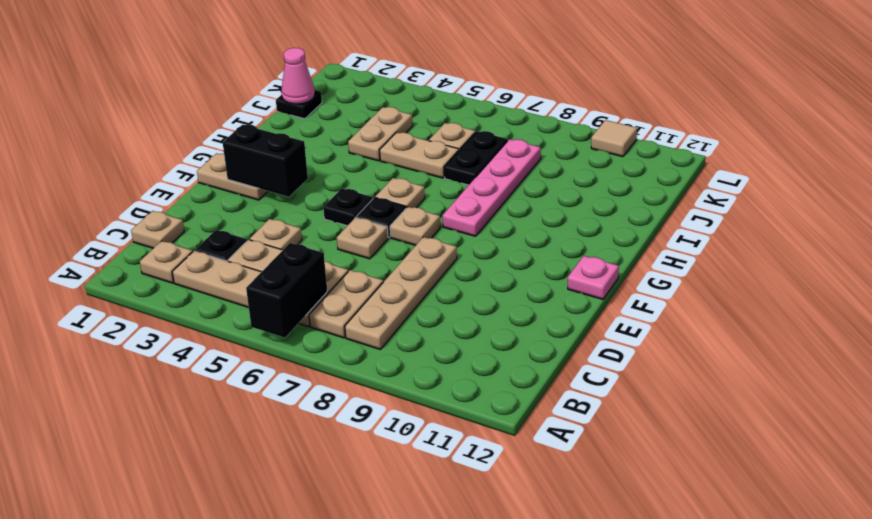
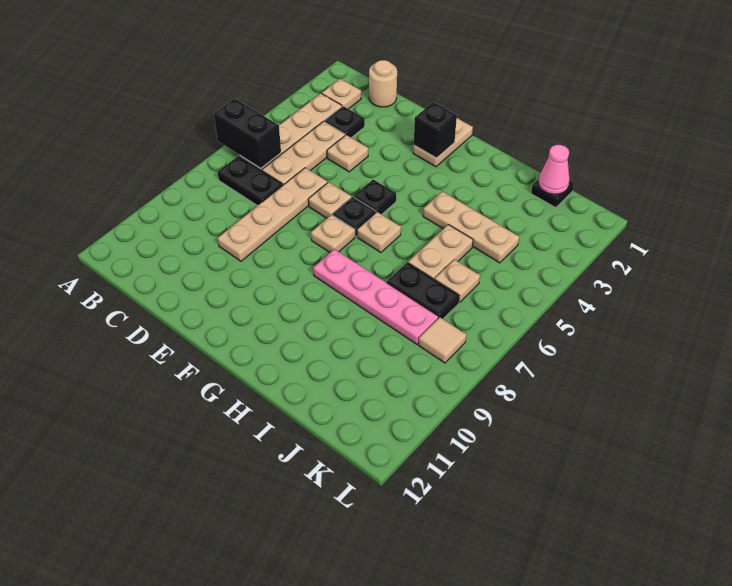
tan 1x2 plate [309,270,383,338] -> black 1x2 plate [218,156,283,206]
tan 1x4 plate [345,237,457,349] -> tan 1x4 plate turned to [218,168,328,261]
tan 1x1 plate [131,211,184,248] -> tan 1x1 round brick [369,60,397,107]
black 1x2 brick [223,125,308,197] -> black 1x1 brick [414,102,457,158]
pink 1x1 plate [568,256,619,299] -> none
tan 1x2 plate [348,107,413,161] -> tan 1x3 plate [423,192,519,263]
tan 1x1 tile [591,120,637,157] -> tan 1x1 tile moved to [418,317,466,363]

